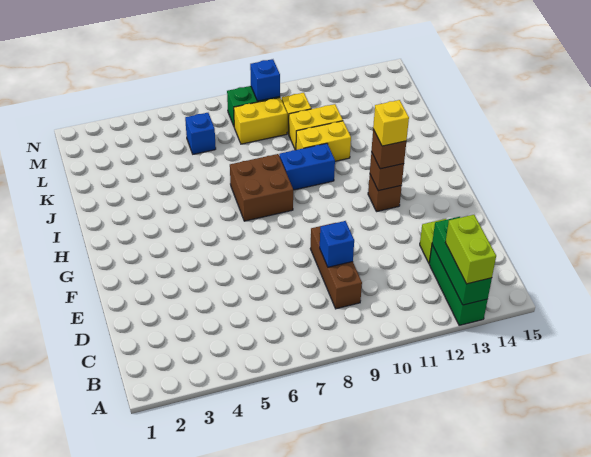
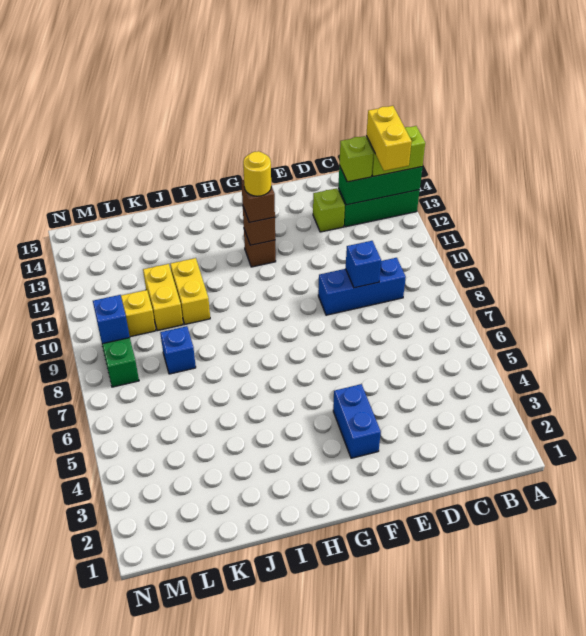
brown 1x3 brick [310,223,362,309] -> blue 1x3 brick [318,258,406,315]
none -> lime 1x1 brick [339,136,373,182]
yellow 1x1 brick [373,100,409,146] -> yellow 1x1 round brick [243,151,271,196]
brown 2x2 brick [230,154,293,221] -> none
blue 1x2 brick [279,143,335,190] -> blue 1x2 brick moved to [333,384,381,458]
blue 1x1 brick [185,113,216,154] -> blue 1x1 brick moved to [160,326,196,374]
yellow 1x2 brick [234,98,287,144] -> yellow 1x2 brick moved to [366,106,412,171]

